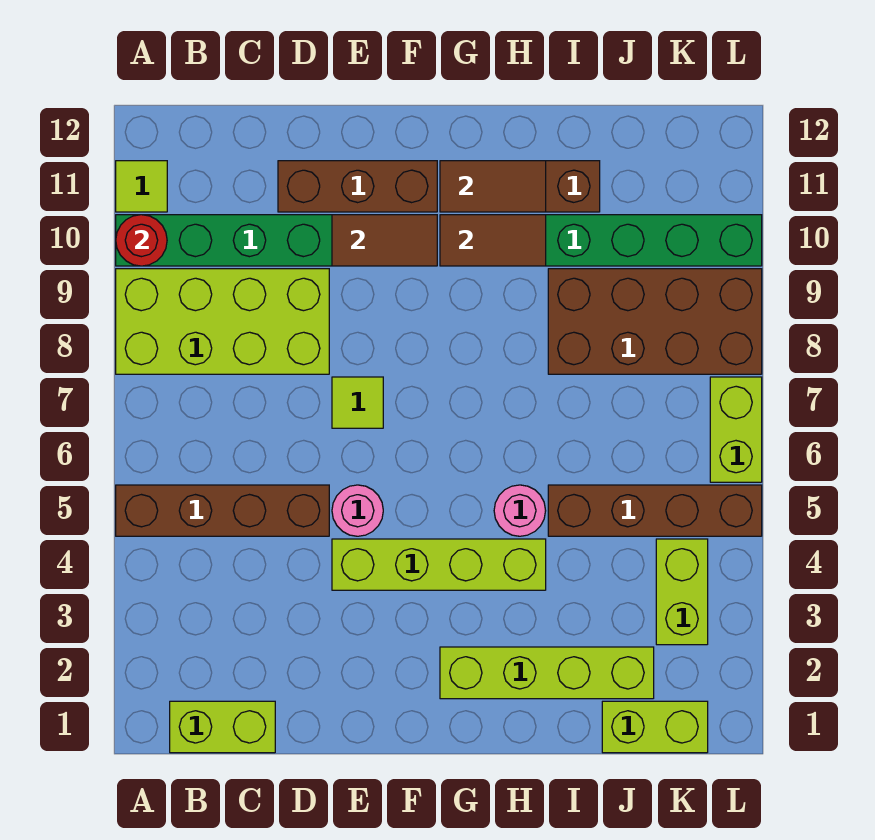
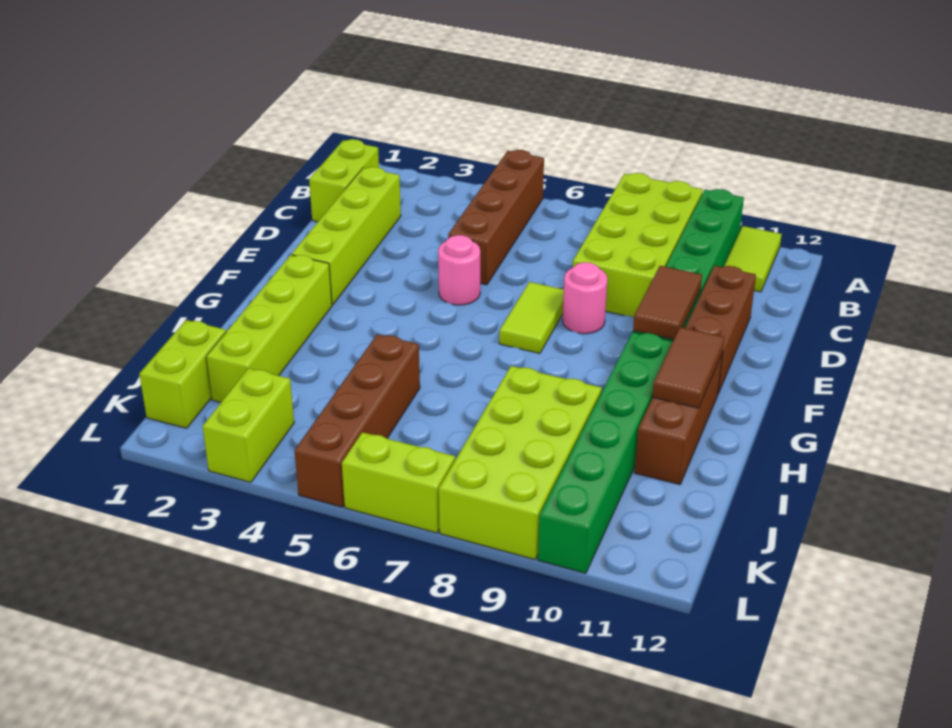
red 1x1 round brick [116,215,167,266] -> none
lime 1x1 tile [116,161,167,212] -> lime 1x2 tile [724,226,782,292]
lime 1x4 brick [332,539,546,590] -> lime 1x4 brick moved to [292,167,401,305]
lime 1x1 tile [332,377,383,428] -> lime 1x2 tile [499,282,564,353]
brown 1x2 tile [440,215,546,266] -> none
pink 1x1 round brick [494,485,546,536] -> pink 1x1 round brick moved to [563,262,607,334]
brown 2x4 brick [548,269,762,374] -> lime 2x4 brick [439,366,602,559]
lime 1x2 brick [656,539,708,645] -> lime 1x2 brick turned to [203,368,294,482]

